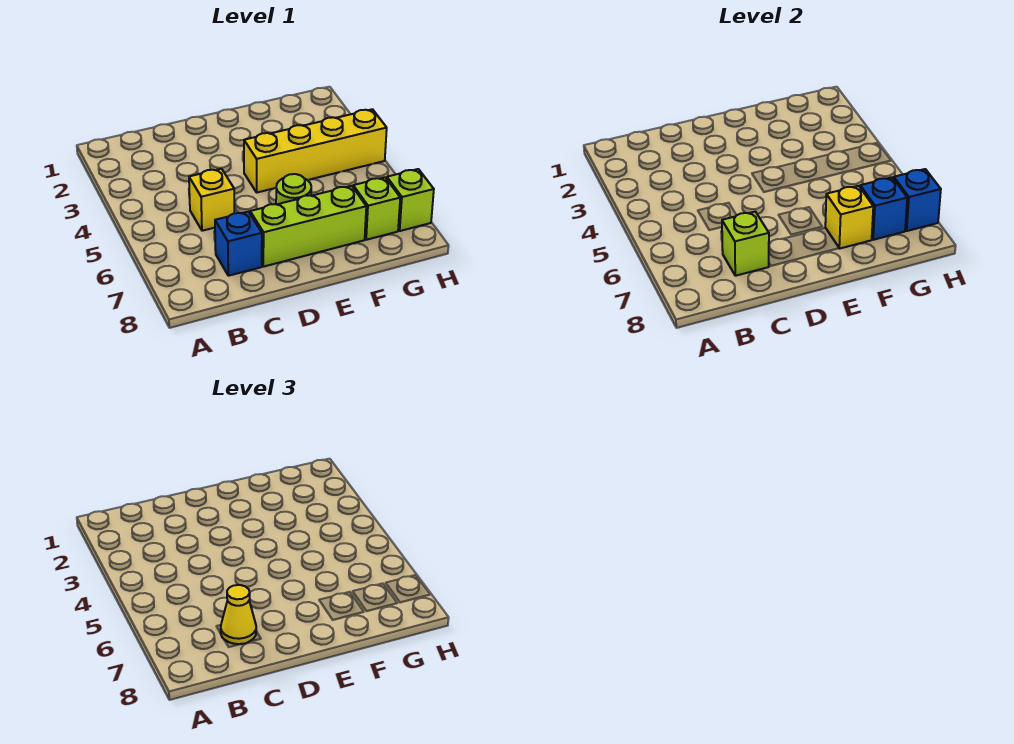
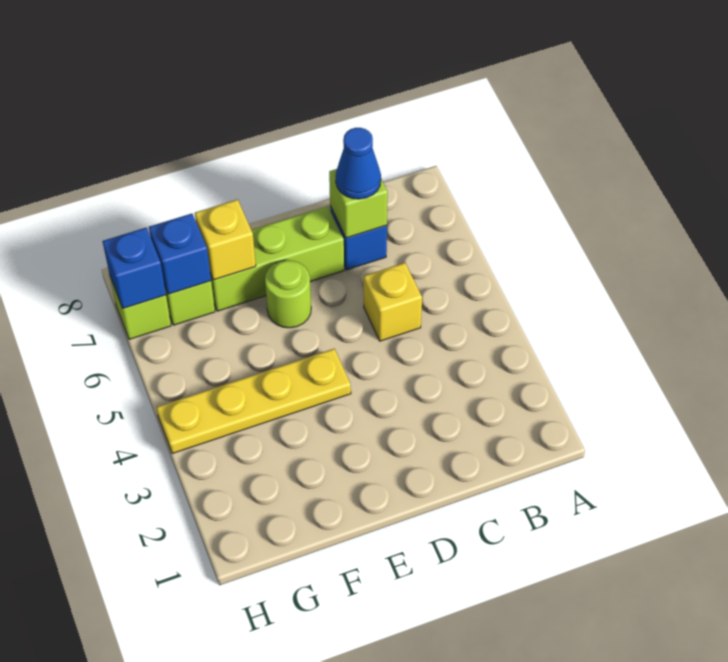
yellow 1x1 cone [221,585,256,644] -> blue 1x1 cone [336,128,381,199]
yellow 1x4 brick [244,109,387,192] -> yellow 1x4 plate [156,349,351,454]

